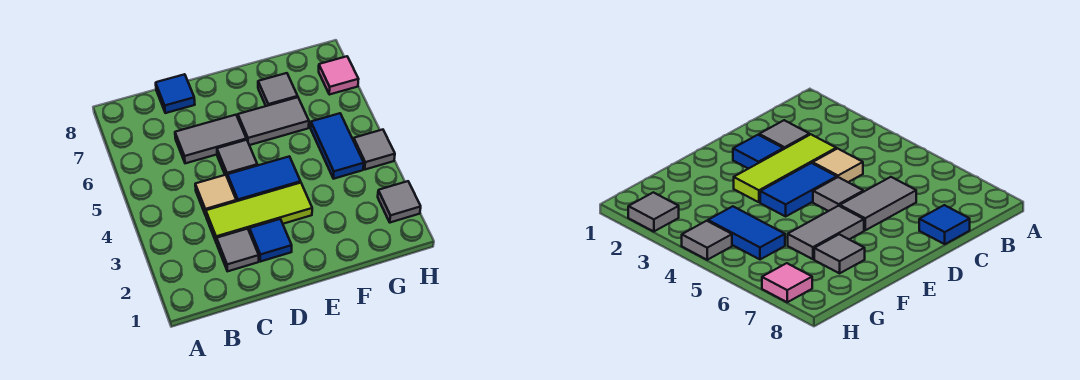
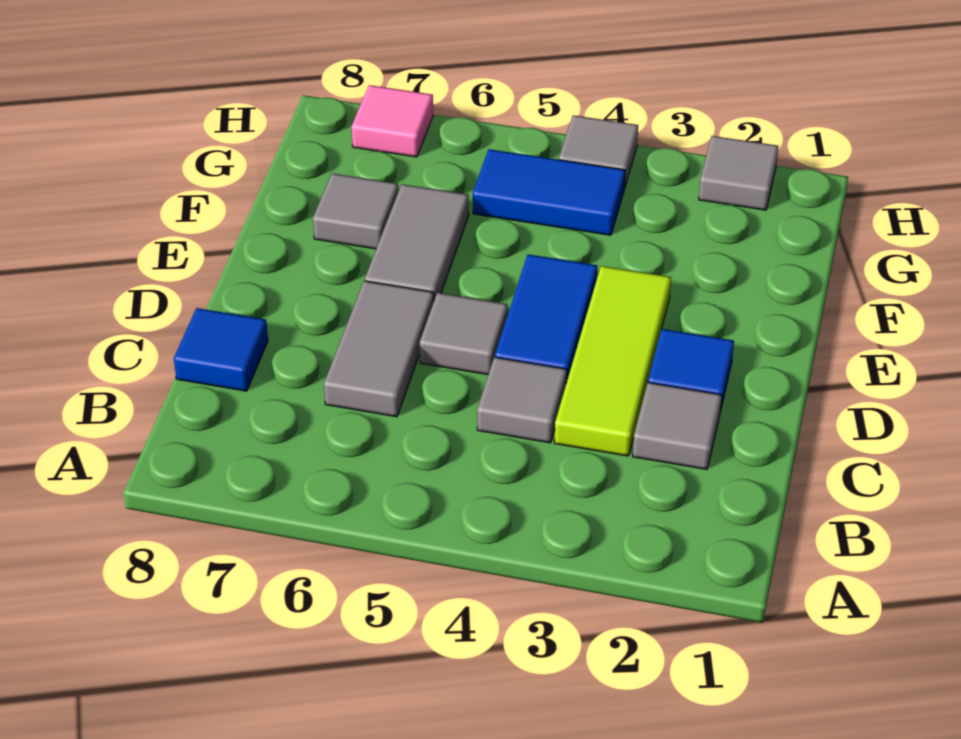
tan 1x1 tile [195,175,236,215] -> grey 1x1 tile [477,357,567,443]

